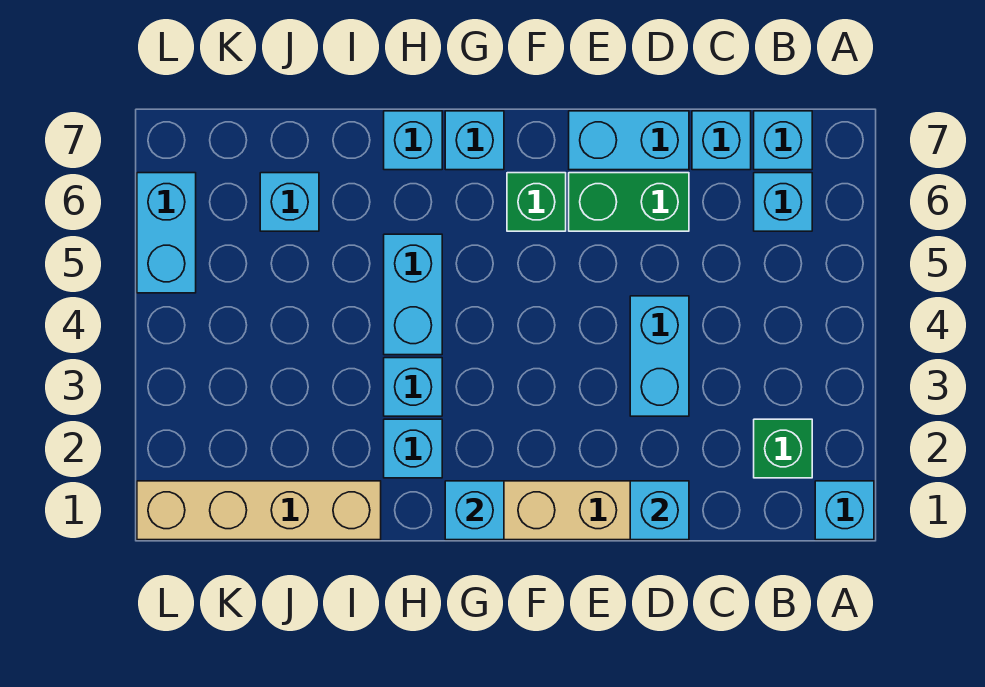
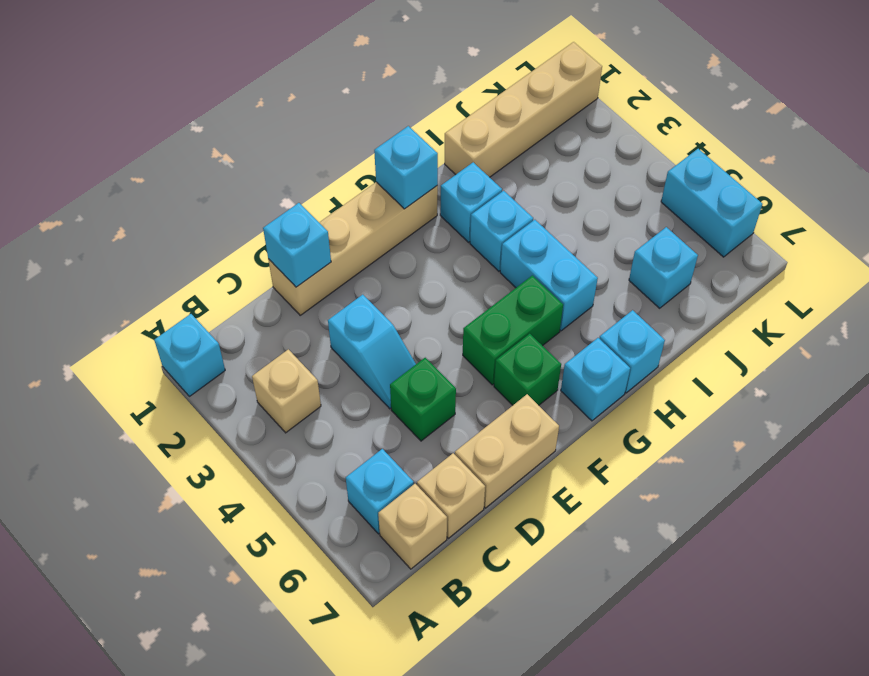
green 1x1 brick [754,419,812,478] -> green 1x1 brick moved to [390,358,456,441]
none -> tan 1x1 brick [252,349,321,433]
cyan 1x1 brick [754,111,812,170] -> tan 1x1 brick [378,484,447,569]
cyan 1x1 brick [692,111,751,170] -> tan 1x1 brick [417,453,485,538]
cyan 1x2 brick [630,296,689,416] -> cyan 1x2 slope [328,295,416,409]
green 1x2 brick [569,173,689,231] -> green 1x2 brick moved to [463,275,563,385]
cyan 1x2 brick [569,111,689,170] -> tan 1x2 brick [455,394,559,508]

